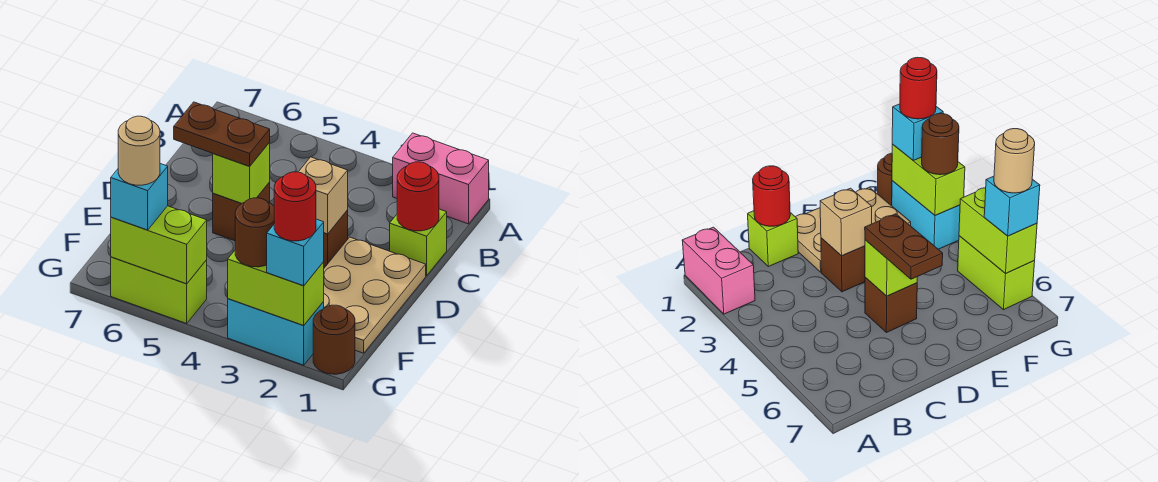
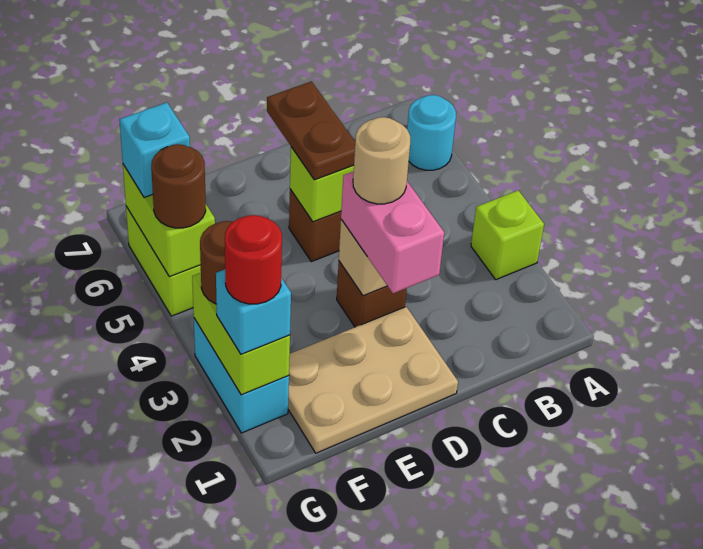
pink 1x2 brick [393,133,489,224] -> pink 1x2 brick moved to [341,171,444,293]
none -> cyan 1x1 round brick [407,95,456,170]
lime 1x1 brick [390,209,447,276] -> lime 1x1 brick moved to [471,191,544,280]
red 1x1 round brick [397,162,439,231] -> none
brown 1x1 round brick [313,305,355,374] -> brown 1x1 round brick moved to [151,144,206,228]
tan 1x1 round brick [118,116,160,185] -> tan 1x1 round brick moved to [353,117,410,204]

